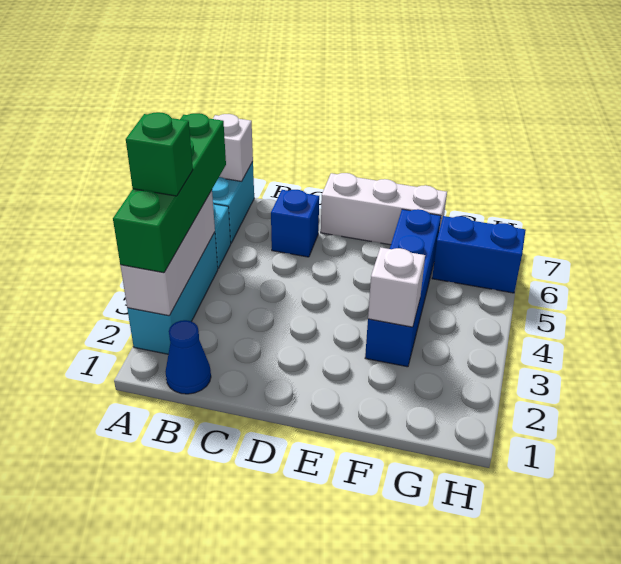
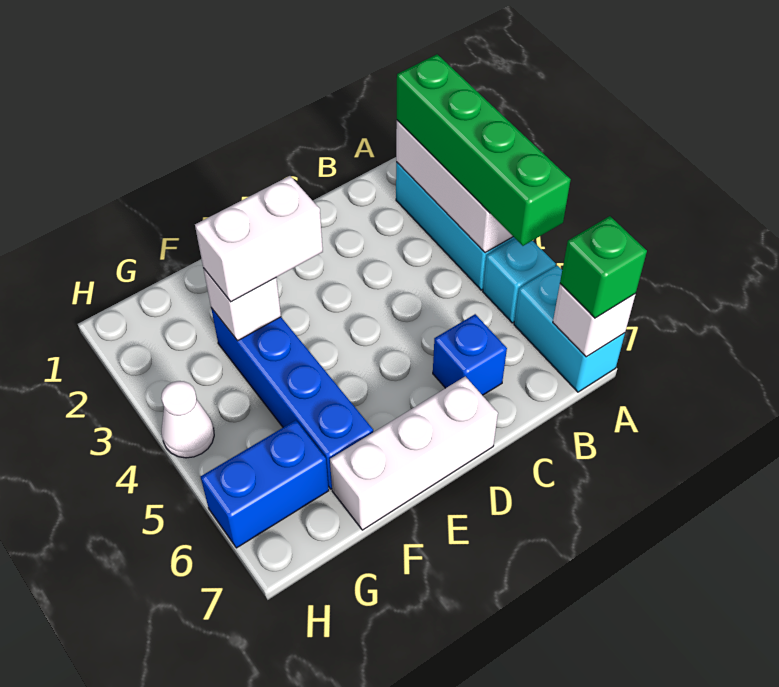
green 1x1 brick [126,112,193,196] -> green 1x1 brick moved to [560,216,647,318]
blue 1x1 cone [165,320,211,394] -> none
none -> white 1x2 brick [195,176,323,302]
none -> white 1x1 cone [161,381,214,458]

